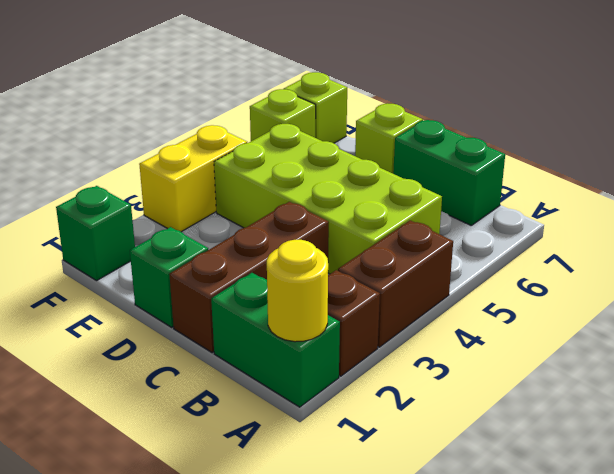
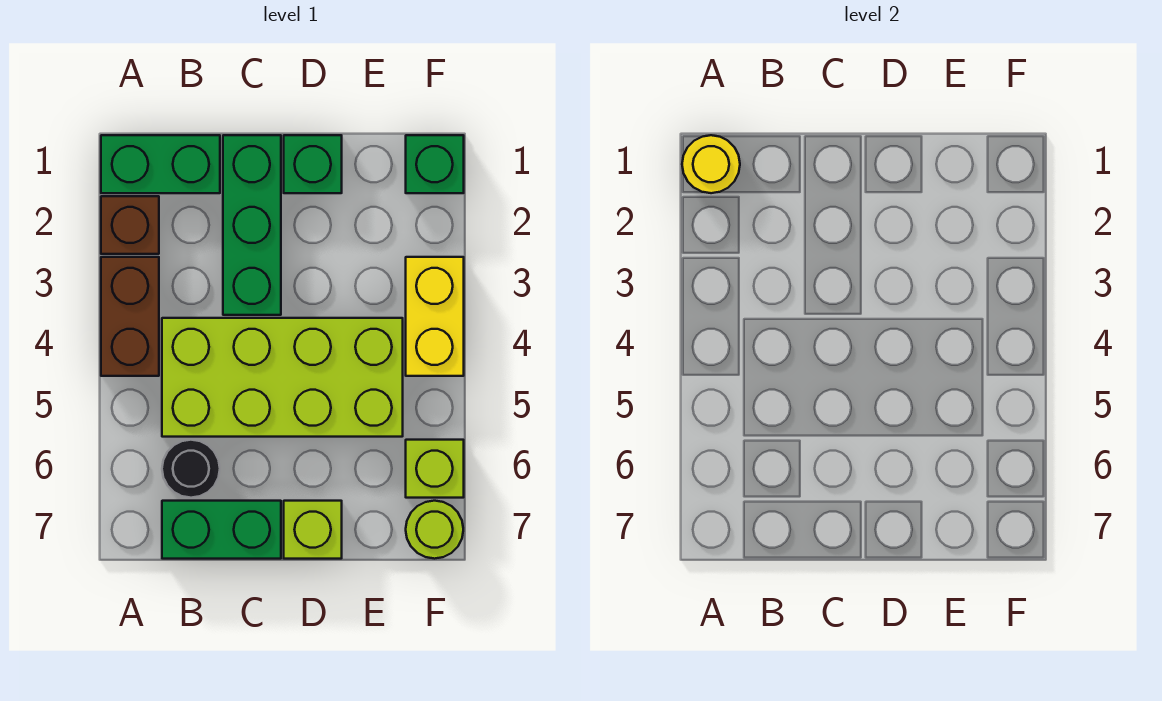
none -> black 1x1 round brick [162,440,220,498]
brown 1x3 brick [169,202,329,352] -> green 1x3 brick [223,135,281,315]
lime 1x1 brick [284,72,347,143] -> lime 1x1 round brick [406,501,463,559]

